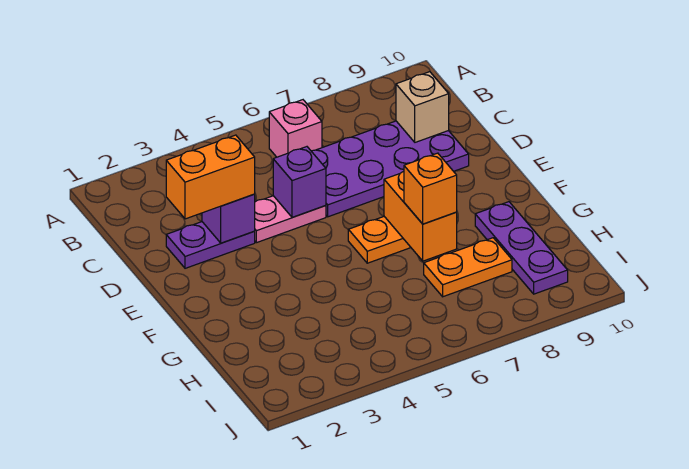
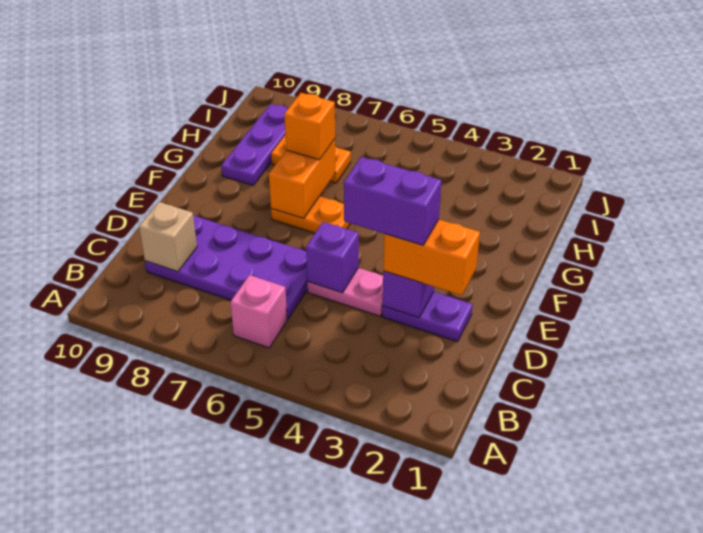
none -> purple 1x2 brick [344,157,441,245]

